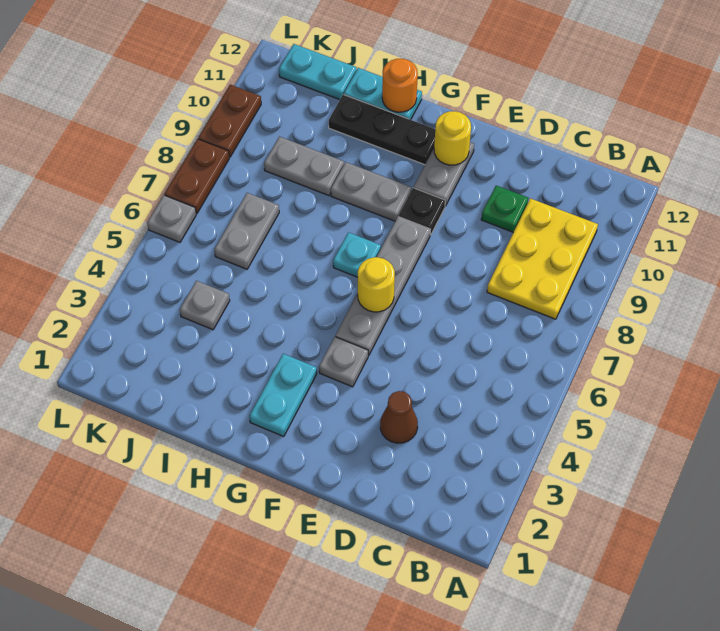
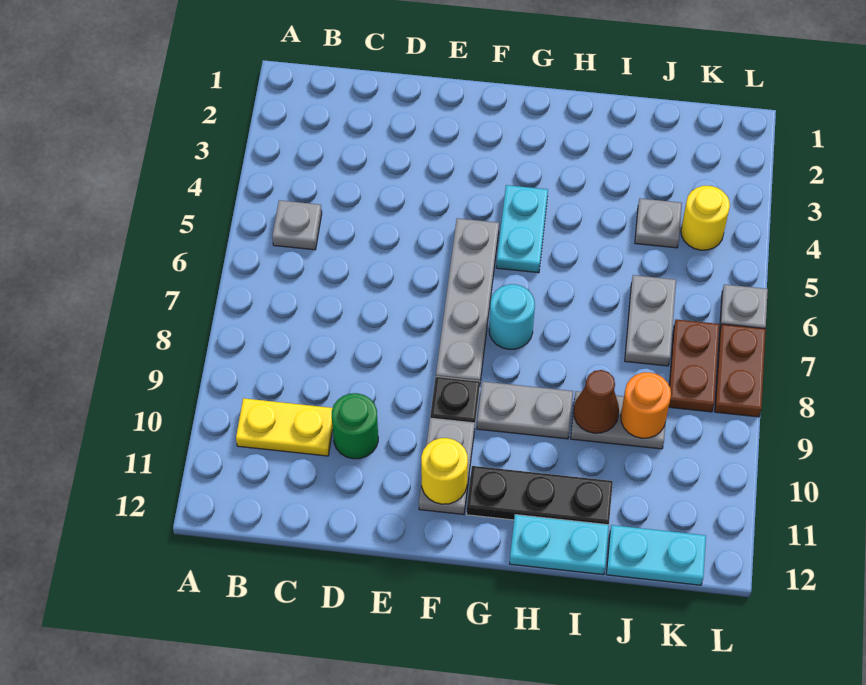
yellow 2x3 plate [487,198,598,319] -> yellow 1x2 plate [236,398,333,456]
brown 1x1 cone [380,391,418,443] -> brown 1x1 cone moved to [573,370,619,433]
green 1x1 plate [481,186,528,232] -> green 1x1 round brick [332,393,378,459]
grey 1x1 plate [319,337,368,387] -> grey 1x1 plate moved to [272,200,322,250]
yellow 1x1 round brick [358,257,395,312] -> yellow 1x1 round brick moved to [681,186,730,250]
cyan 1x2 plate [249,354,317,437] -> cyan 1x2 plate moved to [496,185,548,273]
cyan 1x1 plate [333,232,381,277] -> cyan 1x1 round brick [489,284,535,349]
orange 1x1 round brick [382,59,418,112] -> orange 1x1 round brick moved to [621,372,671,438]
brown 1x2 plate [198,85,261,157] -> brown 1x2 plate moved to [669,319,719,412]

